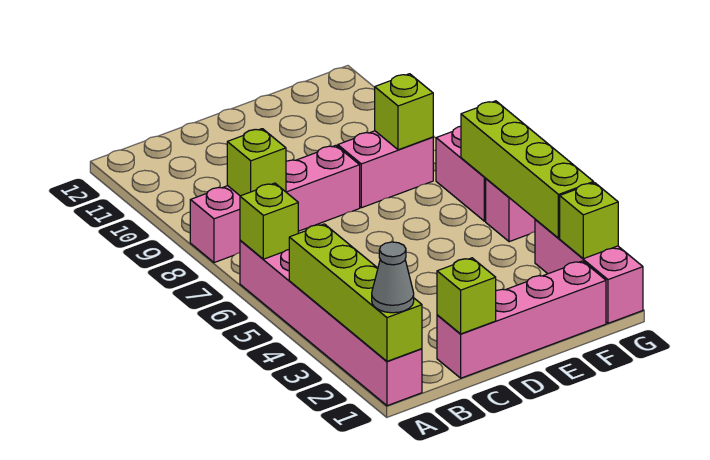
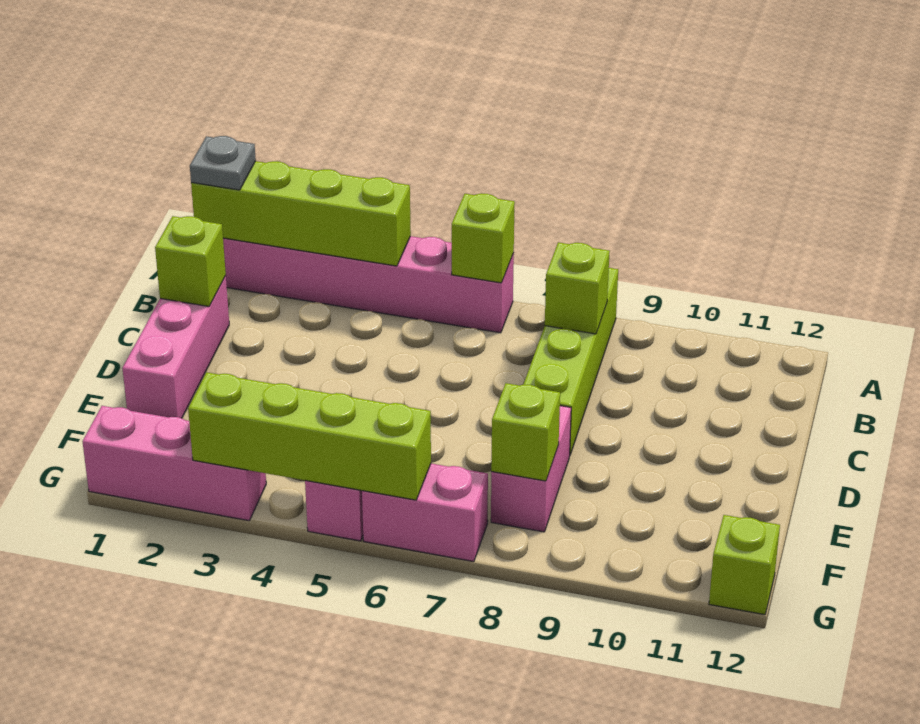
grey 1x1 cone [372,242,414,313] -> grey 1x1 plate [190,136,256,190]
pink 1x4 brick [190,145,360,263] -> lime 1x4 brick [523,268,618,455]
pink 1x4 brick [437,261,606,378] -> pink 1x3 brick [122,276,229,418]
lime 1x1 brick [560,183,618,259] -> lime 1x1 brick moved to [709,515,780,615]

